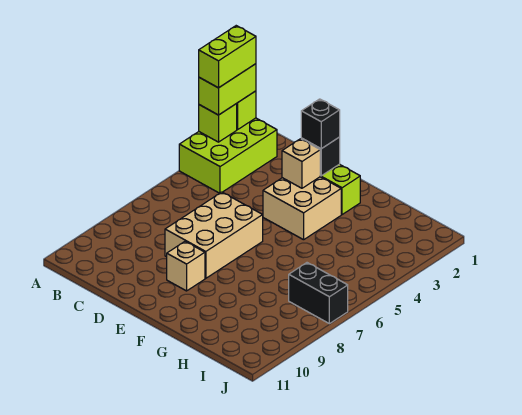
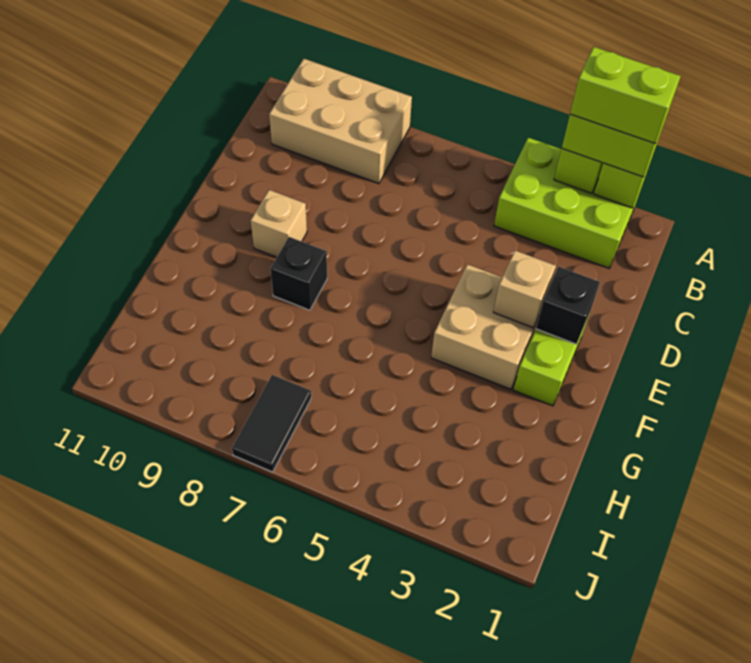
tan 2x3 brick [165,192,263,278] -> tan 2x3 brick moved to [269,59,412,184]
black 1x1 brick [301,99,340,149] -> black 1x1 brick moved to [270,237,327,310]
black 1x2 brick [289,263,348,324] -> black 1x2 tile [232,375,311,472]

